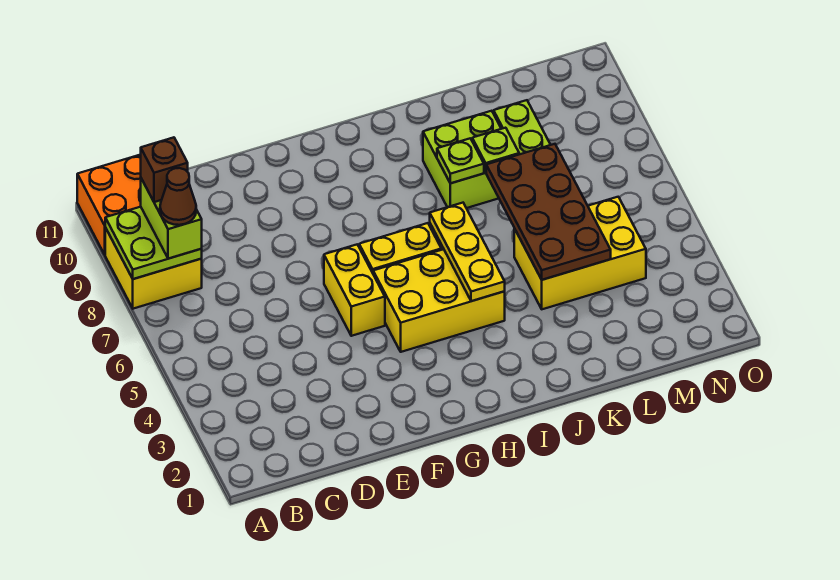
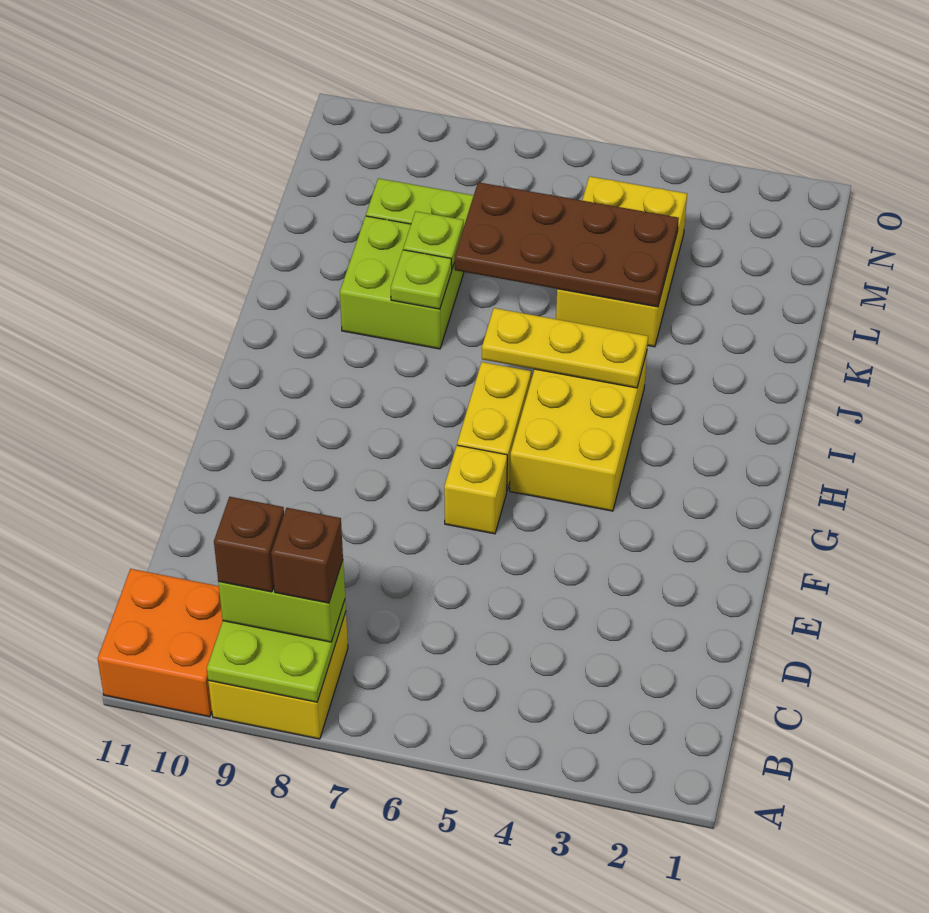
brown 1x1 cone [160,168,196,225] -> brown 1x1 brick [271,508,343,603]
yellow 1x2 brick [324,245,385,336] -> yellow 1x1 brick [444,445,507,534]

